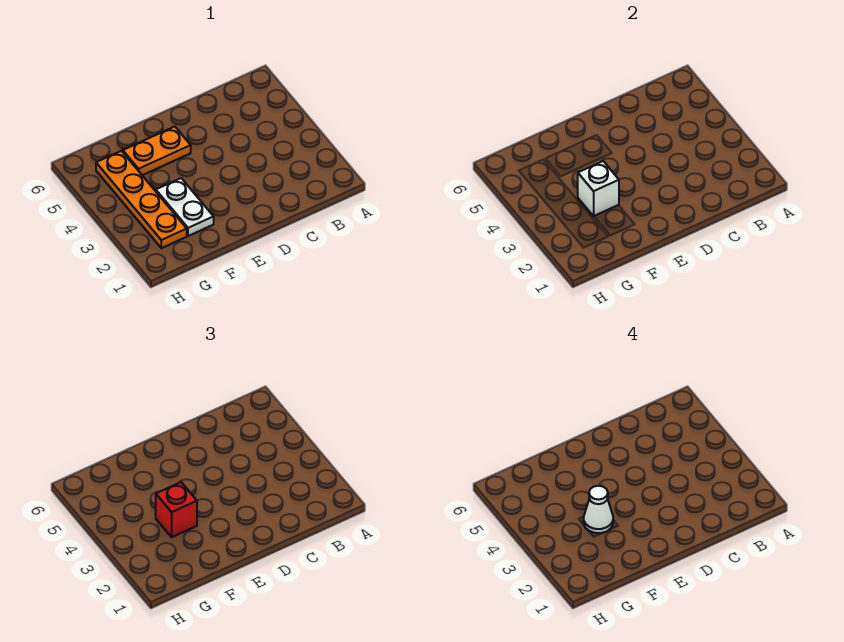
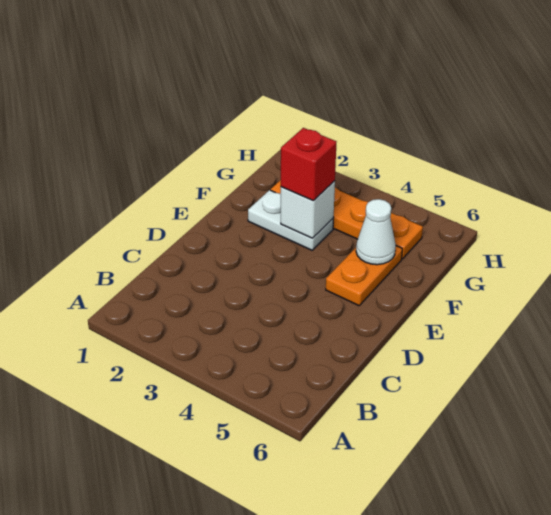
white 1x1 cone [583,486,613,533] -> white 1x1 cone moved to [356,199,396,265]

